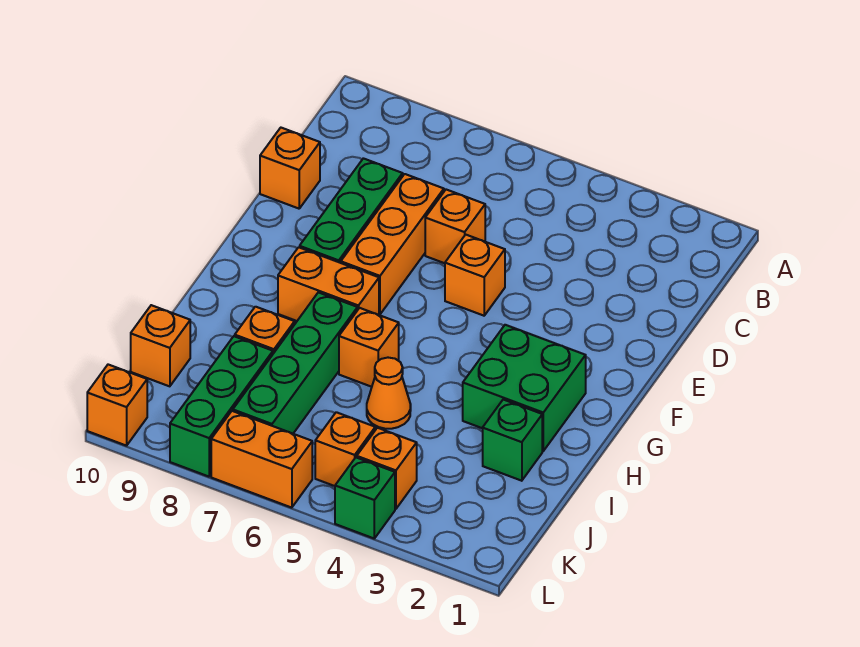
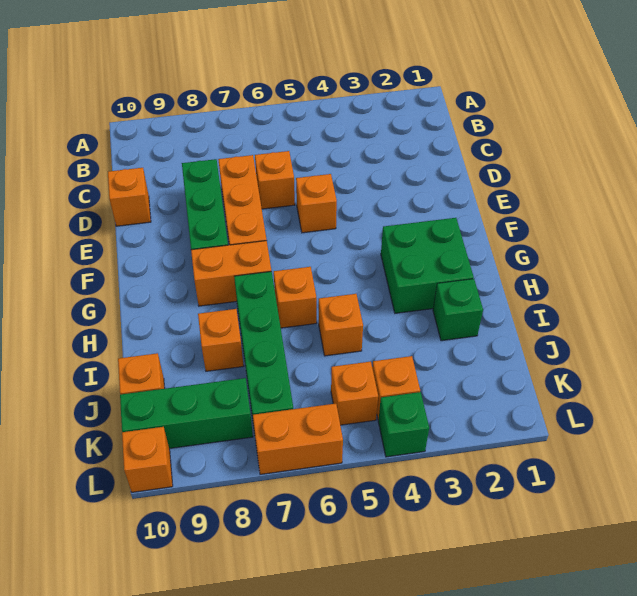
orange 1x1 cone [367,358,411,429] -> orange 1x1 brick [319,294,363,356]
green 1x3 brick [170,336,273,477] -> green 1x3 brick turned to [120,378,253,449]

